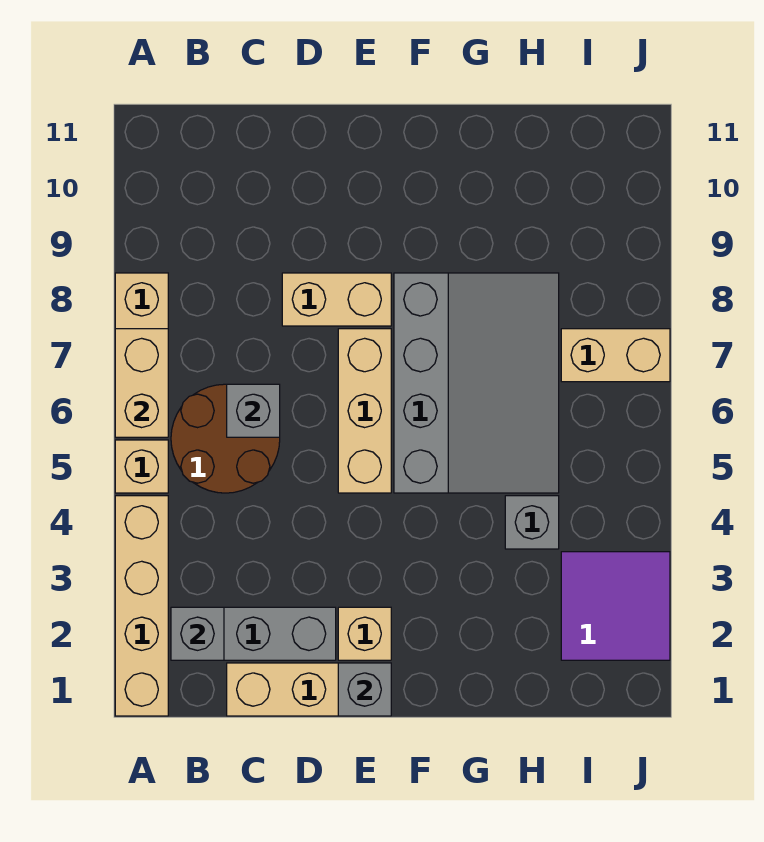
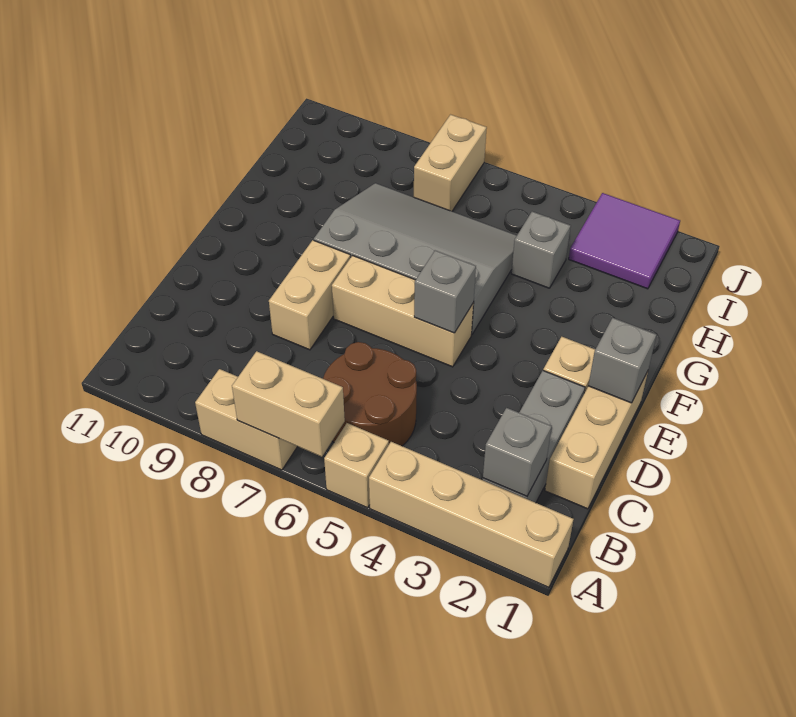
grey 1x1 brick [227,384,280,437] -> grey 1x1 brick moved to [414,251,476,333]

